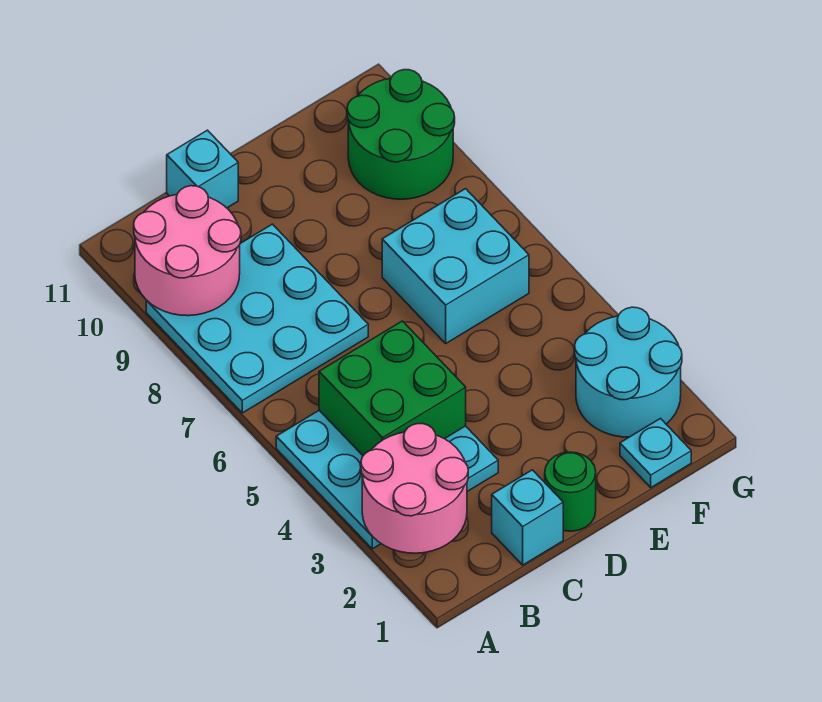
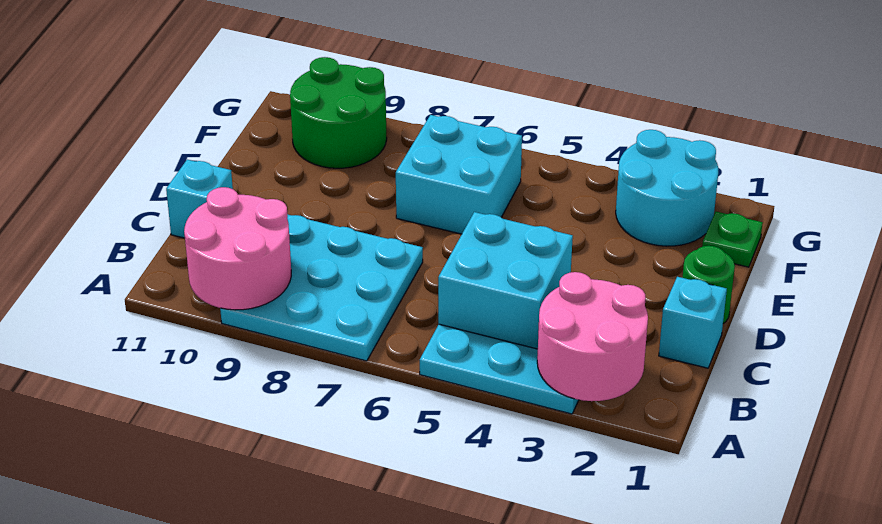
green 2x2 brick [319,321,466,456] -> cyan 2x2 brick [438,212,573,349]
cyan 1x1 plate [620,419,691,488] -> green 1x1 plate [702,212,763,267]

